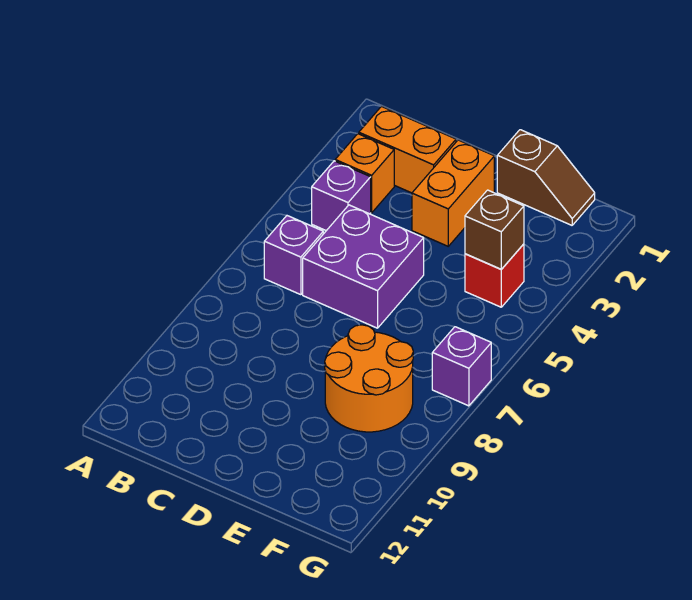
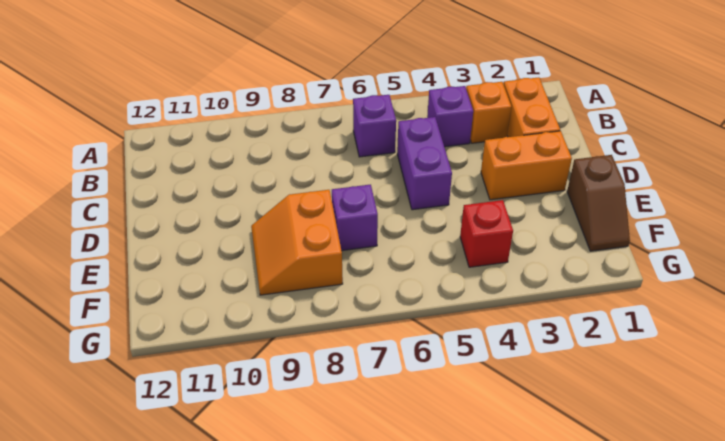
purple 2x2 brick [303,205,424,328] -> purple 1x2 brick [397,117,452,210]
orange 2x2 round brick [325,325,413,432] -> orange 2x2 slope [251,190,343,295]
brown 1x1 brick [465,190,524,269] -> none
purple 1x1 brick [432,327,491,406] -> purple 1x1 brick moved to [332,185,378,251]

